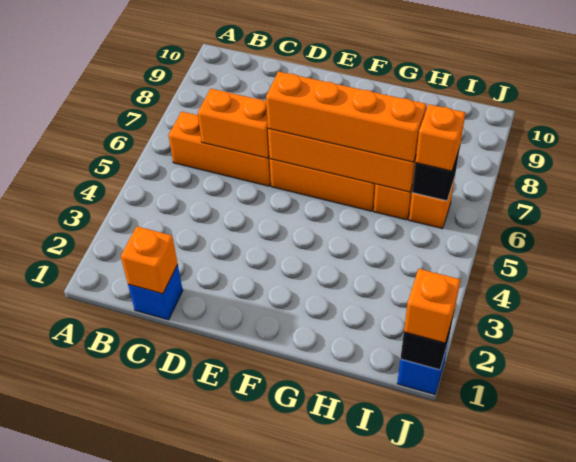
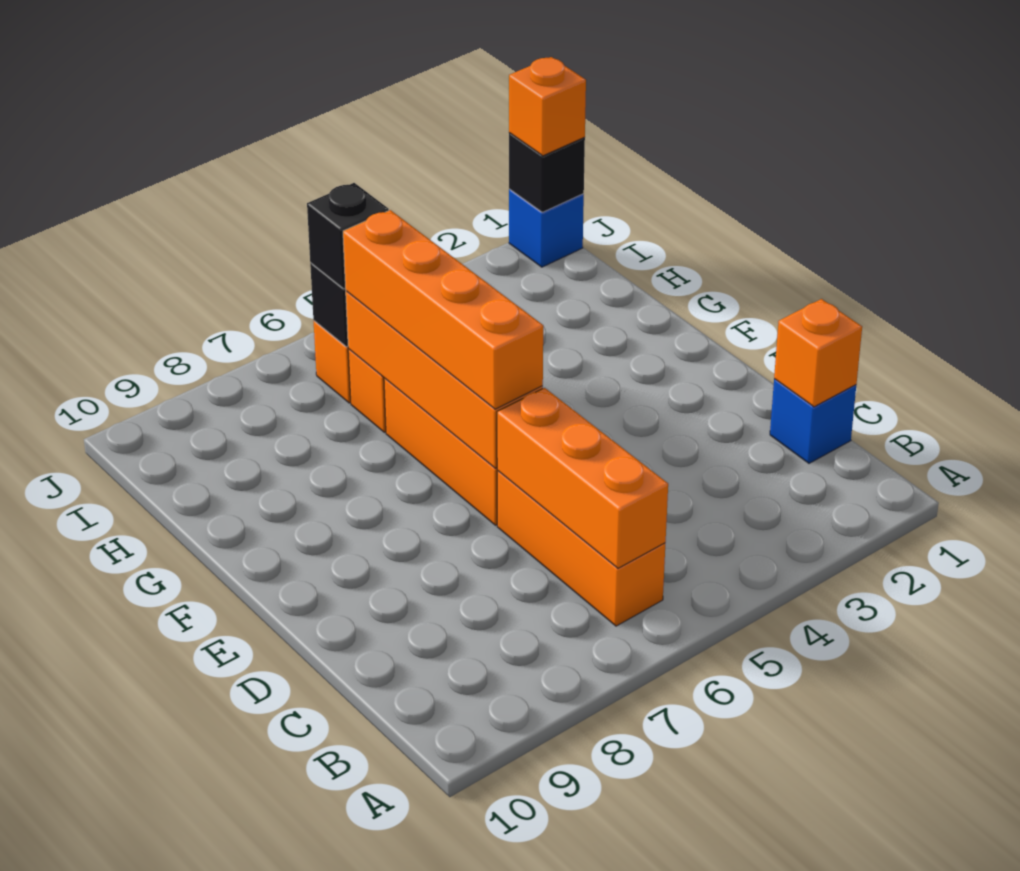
orange 1x2 brick [198,89,269,158] -> orange 1x3 brick [497,388,668,568]
orange 1x1 brick [416,104,465,171] -> black 1x1 brick [307,183,389,289]

